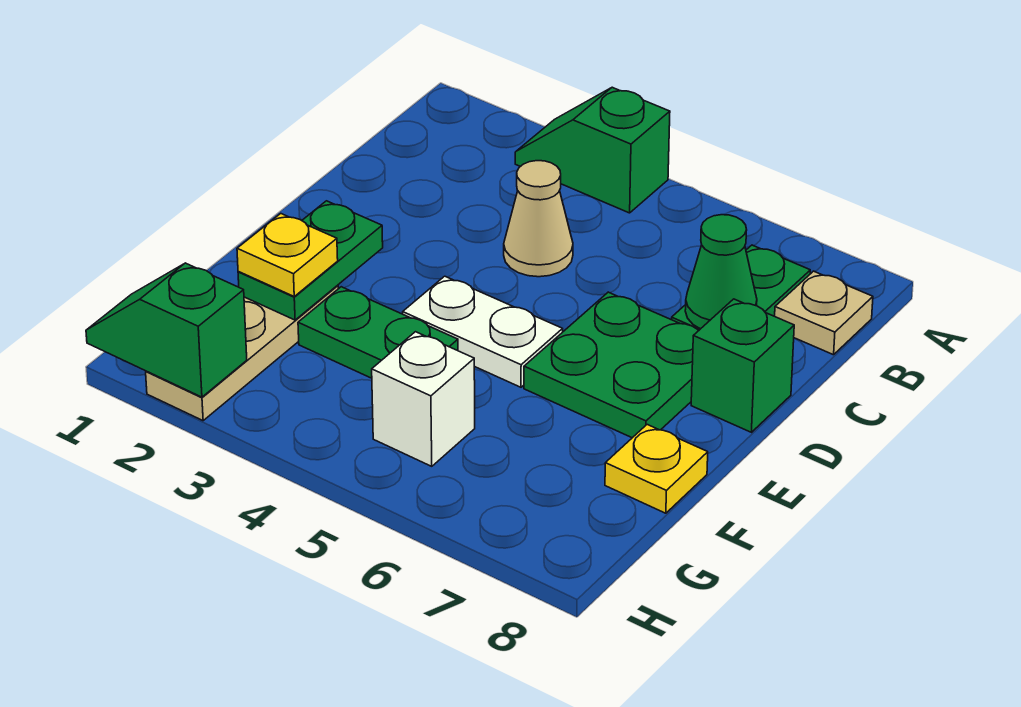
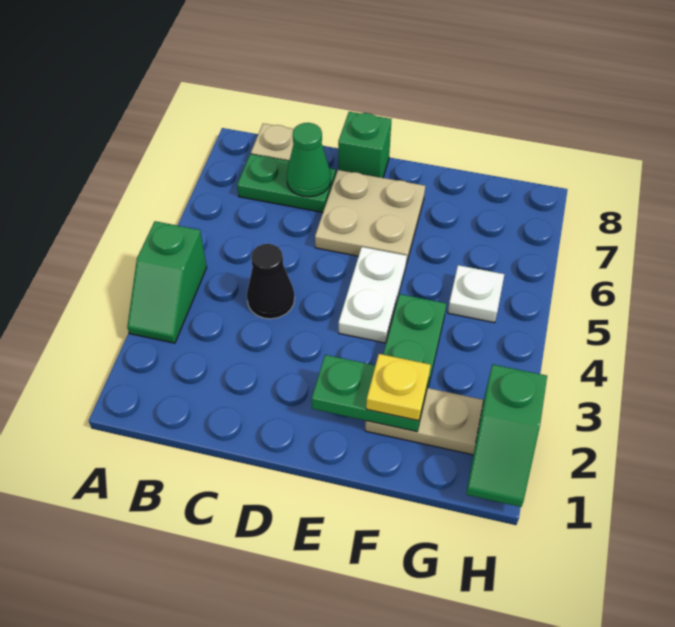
tan 1x1 cone [504,161,573,277] -> black 1x1 cone [247,244,295,319]
green 2x2 plate [524,292,699,438] -> tan 2x2 plate [315,170,425,264]
yellow 1x1 plate [605,425,708,513] -> none
white 1x1 brick [372,332,475,466] -> white 1x1 plate [448,265,504,323]

